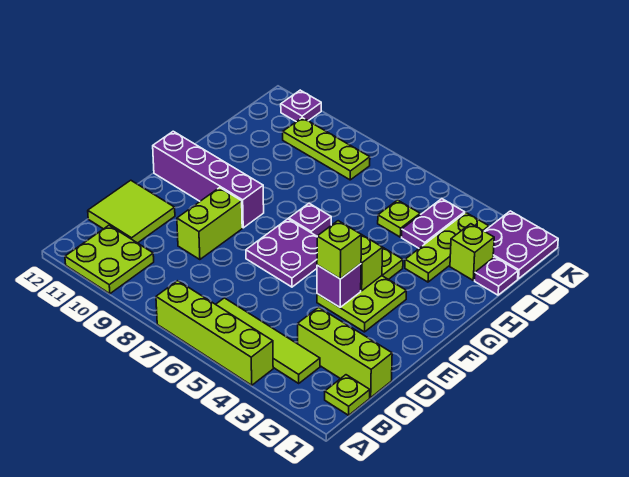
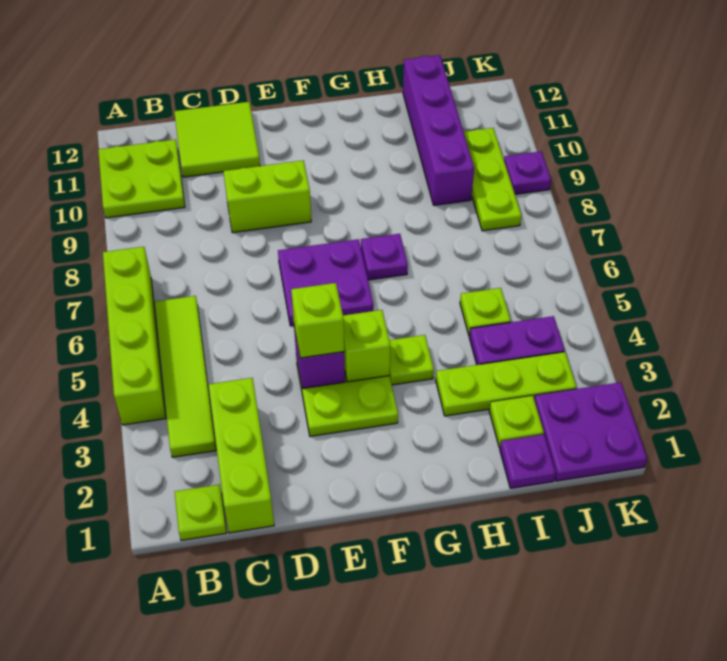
purple 1x4 brick [153,131,264,228] -> purple 1x4 brick moved to [403,55,474,205]
lime 1x1 brick [450,224,494,280] -> lime 1x1 plate [489,396,544,448]
purple 1x1 plate [281,90,321,122] -> purple 1x1 plate moved to [504,151,551,194]

